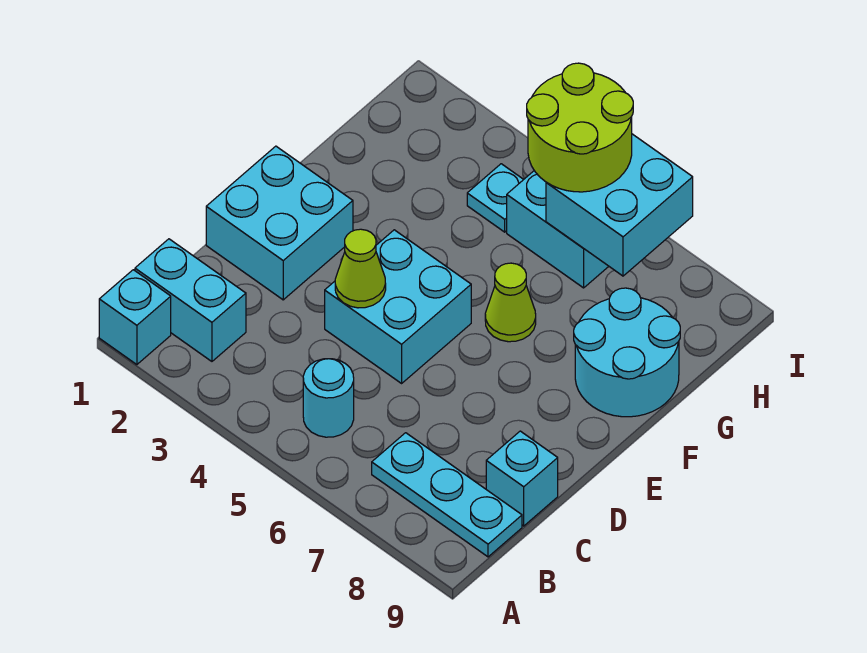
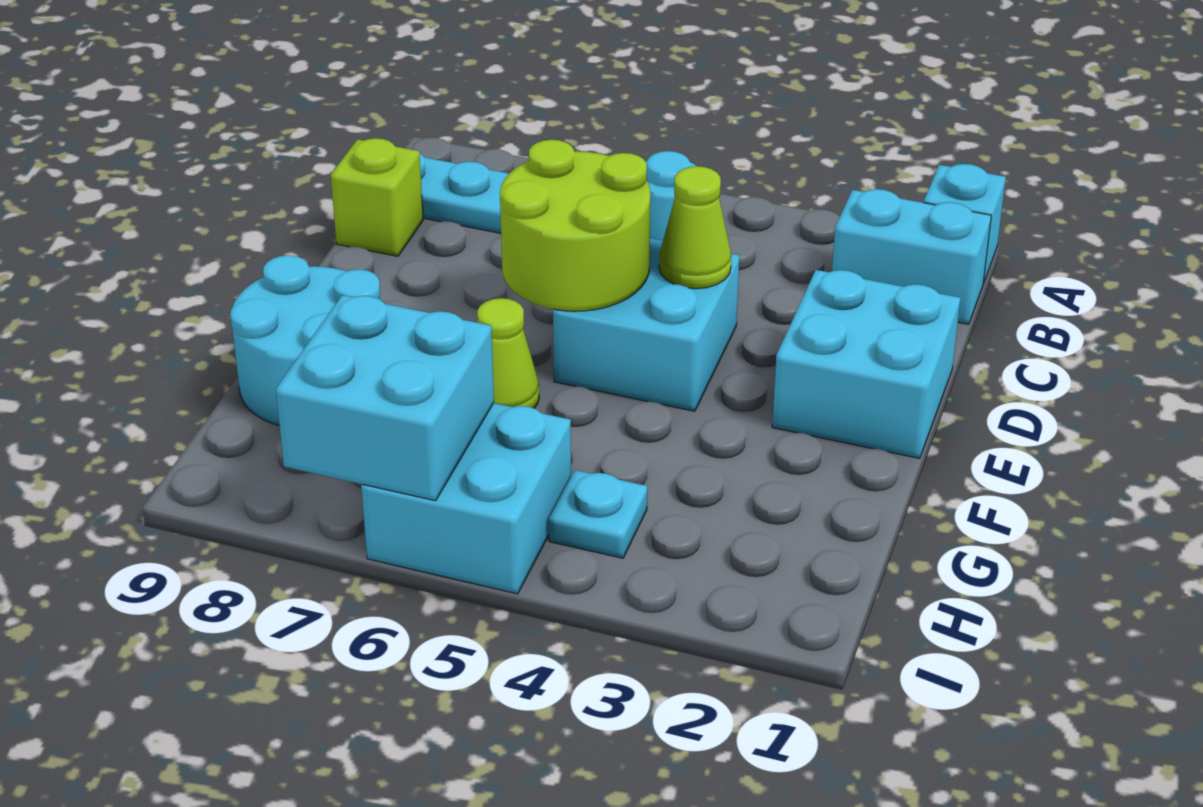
cyan 1x1 brick [486,431,558,526] -> lime 1x1 brick [331,138,423,256]
lime 2x2 round brick [527,63,633,192] -> lime 2x2 round brick moved to [500,140,650,311]

